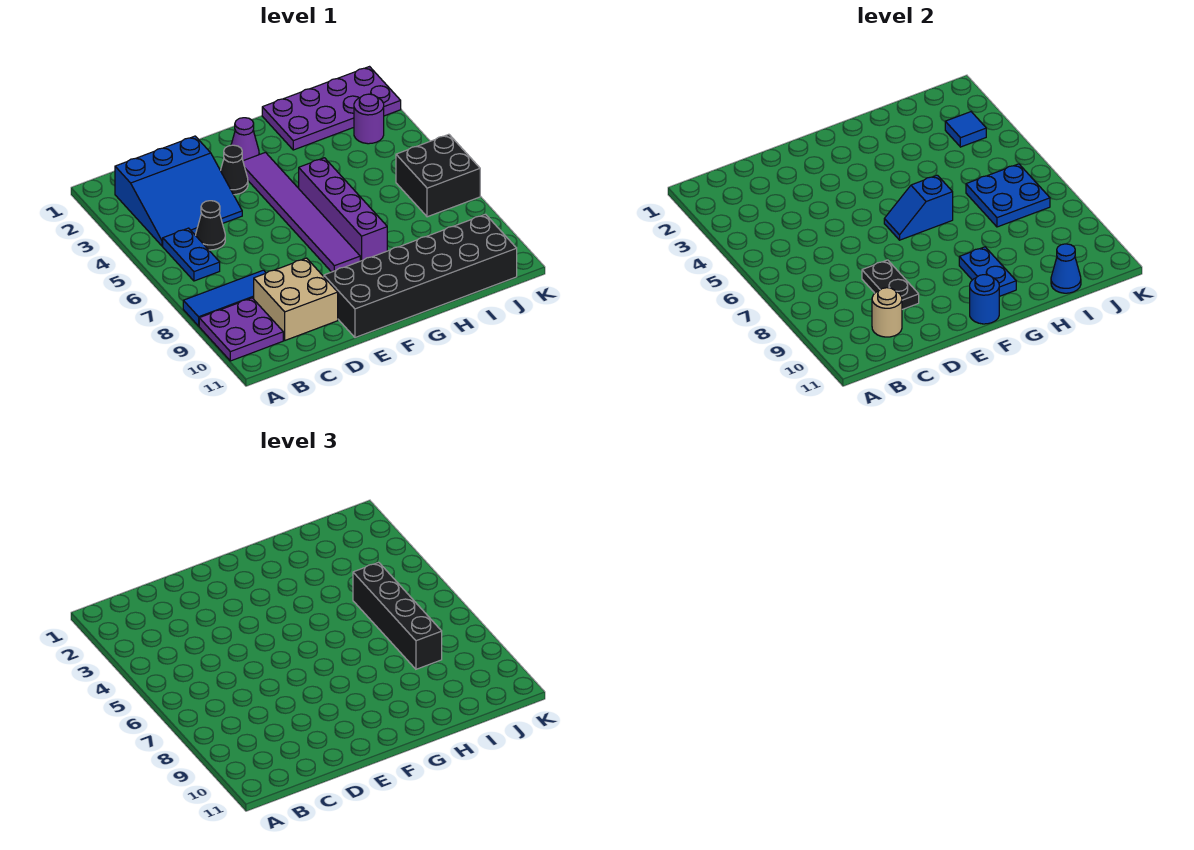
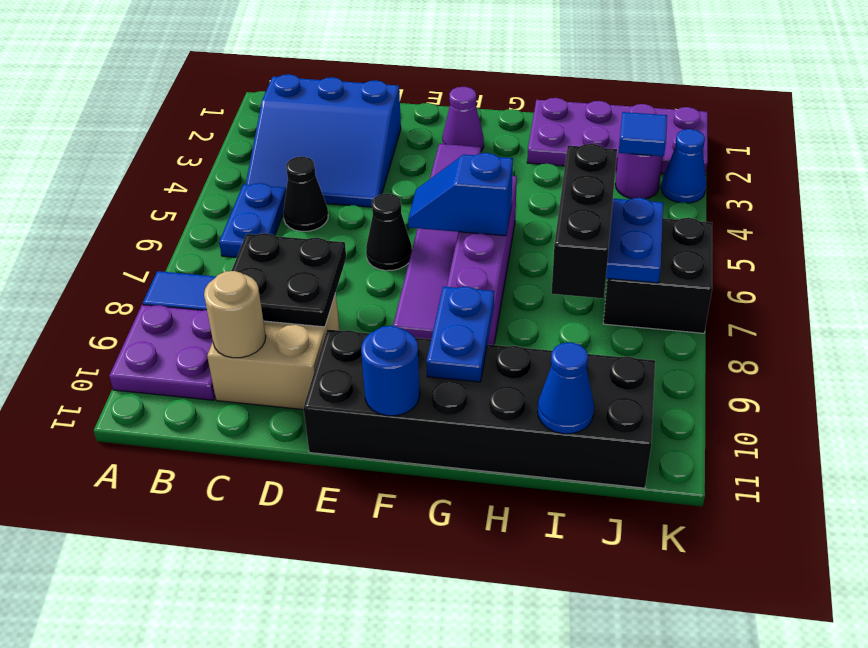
black 1x2 plate [862,260,919,309] -> black 2x2 plate [232,233,346,327]
black 1x1 cone [221,145,248,195] -> black 1x1 cone moved to [366,194,412,271]
black 1x4 brick [353,562,442,669] -> black 1x3 brick [552,144,617,298]
none -> blue 1x1 cone [661,129,706,203]

